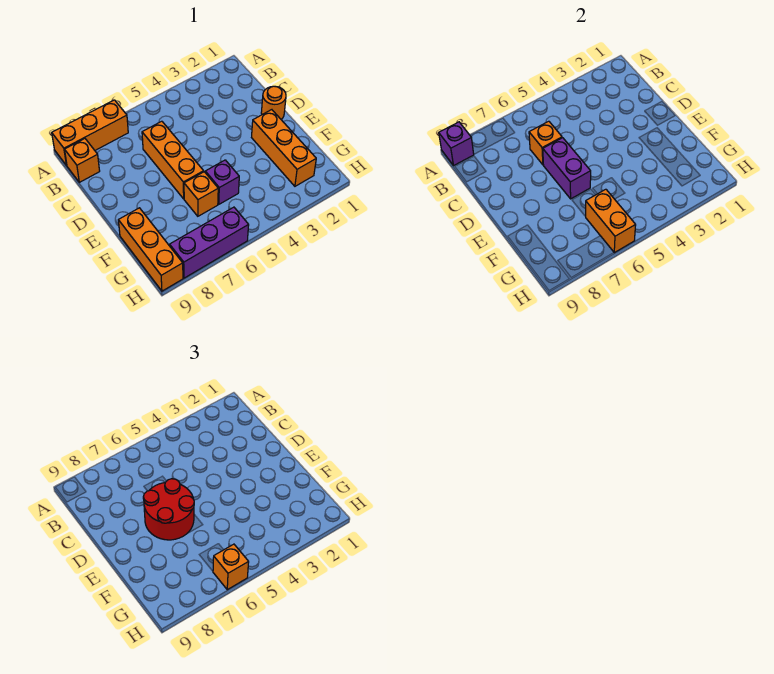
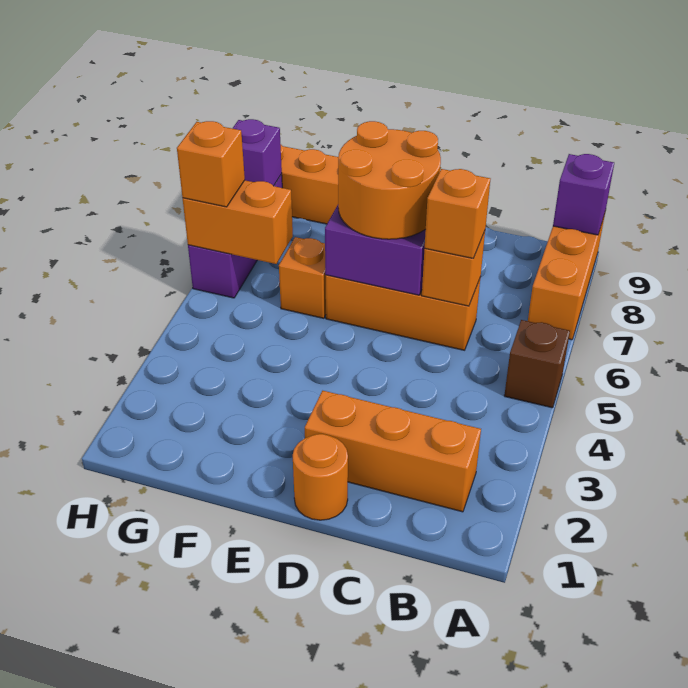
none -> brown 1x1 brick [504,320,570,408]
orange 1x1 brick [65,139,100,182] -> orange 1x1 brick moved to [425,169,490,258]
red 2x2 round brick [143,479,194,540] -> orange 2x2 round brick [338,121,441,239]
orange 1x3 brick [252,110,316,186] -> orange 1x3 brick moved to [305,391,481,512]
purple 1x1 brick [205,160,239,204] -> purple 1x1 brick moved to [232,119,282,186]

